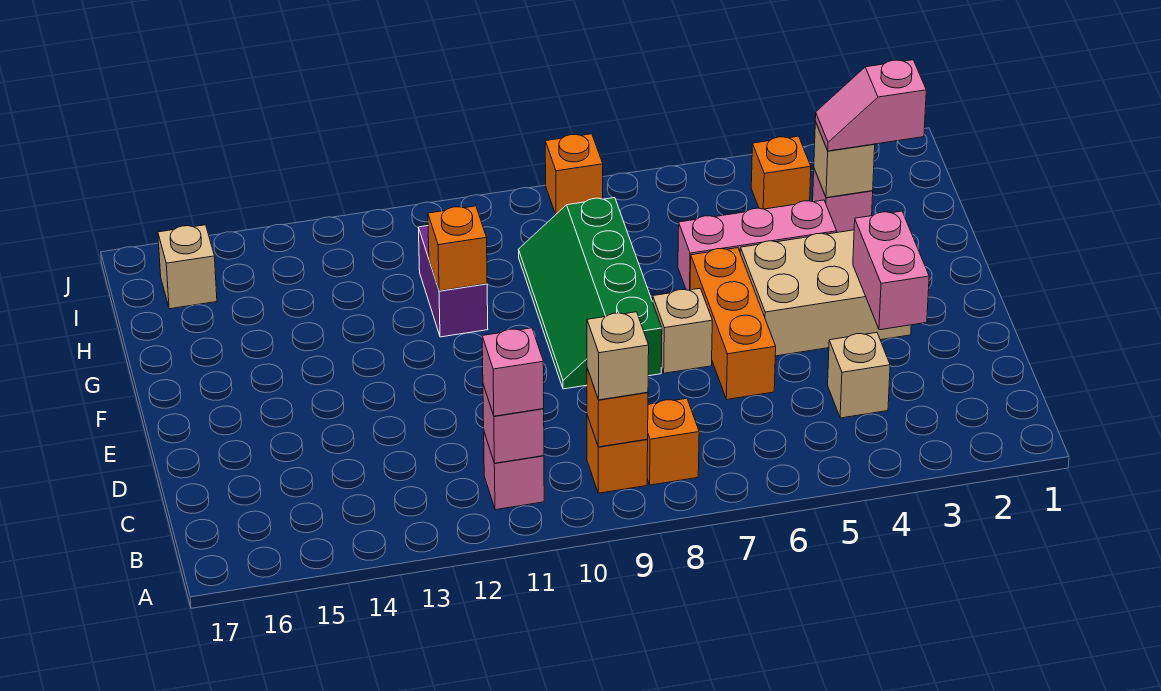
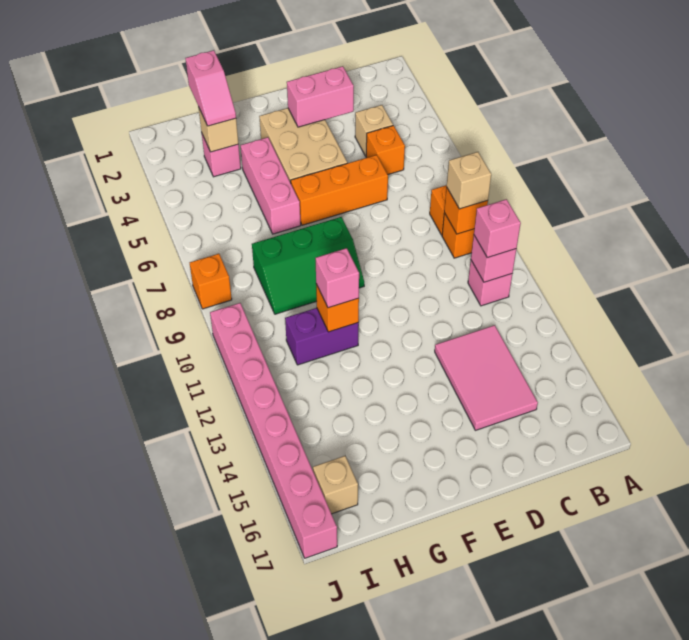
none -> pink 2x3 tile [435,325,538,430]
tan 1x1 brick [653,289,712,373] -> none
green 2x4 slope [518,198,662,389] -> green 2x3 slope [252,217,364,314]
none -> pink 1x1 brick [315,248,359,308]
orange 1x1 brick [751,136,811,209] -> orange 1x1 brick moved to [366,126,405,175]
none -> pink 1x8 brick [210,303,337,558]

